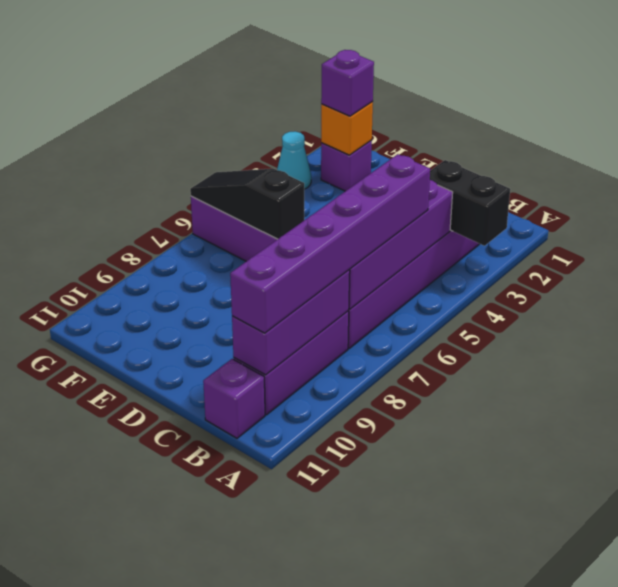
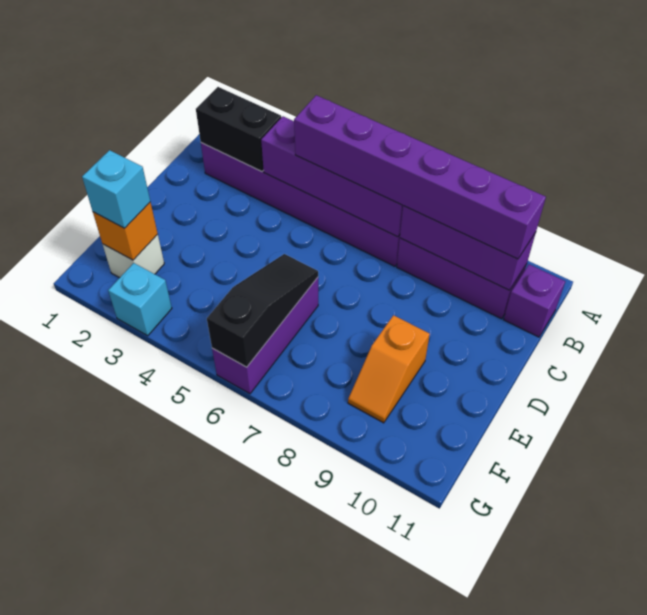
black 1x2 brick [430,160,510,246] -> black 1x2 brick turned to [196,87,281,172]
black 1x3 slope [190,169,304,239] -> black 1x3 slope turned to [207,254,318,367]
none -> orange 1x2 slope [348,315,430,423]
purple 1x1 brick [321,140,372,191] -> white 1x1 brick [103,234,164,278]
purple 1x1 brick [321,50,374,116] -> cyan 1x1 brick [82,150,150,228]
cyan 1x1 cone [277,132,311,189] -> cyan 1x1 brick [108,263,172,336]

